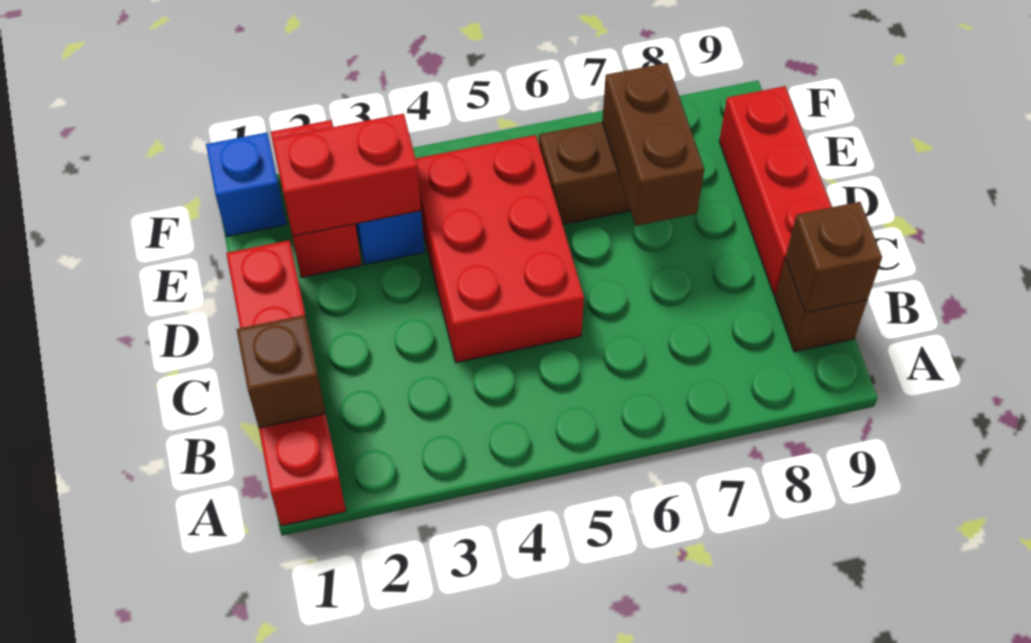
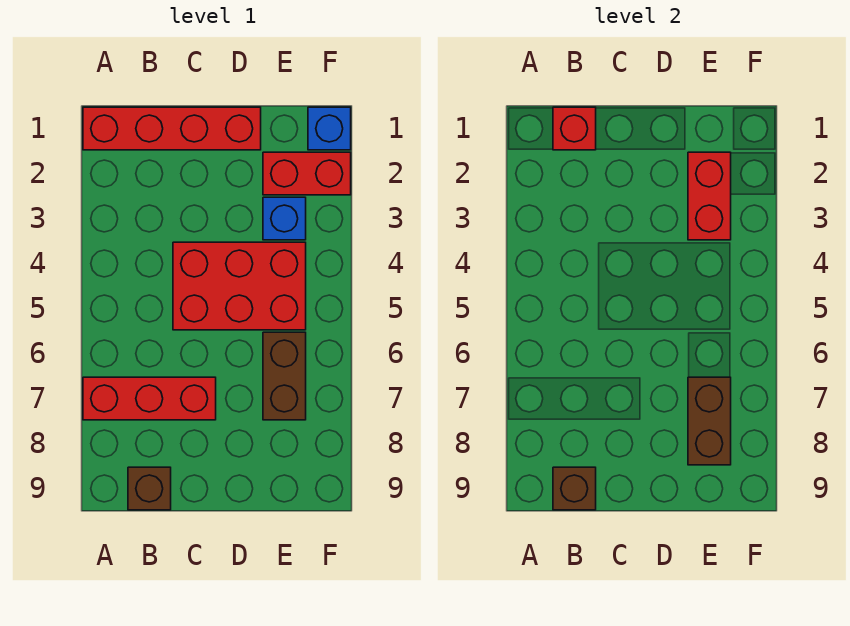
brown 1x1 brick [237,315,326,428] -> red 1x1 brick [553,107,596,150]
red 1x3 brick [719,86,832,296] -> red 1x3 brick moved to [83,377,216,420]
brown 1x2 brick [602,63,704,226] -> brown 1x2 brick turned to [688,377,731,465]

